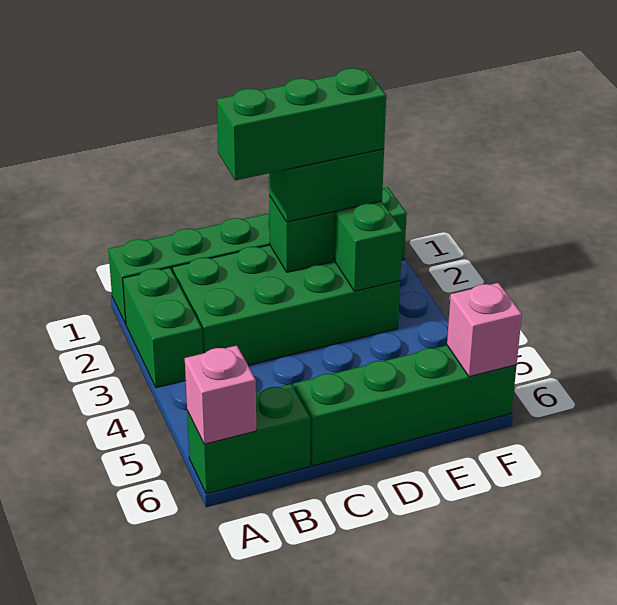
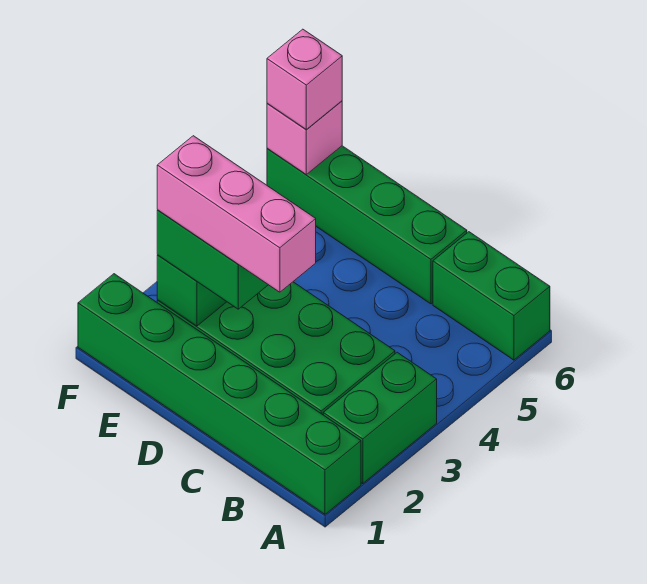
pink 1x1 brick [185,346,256,444] -> pink 1x1 brick moved to [267,29,342,129]
green 1x3 brick [217,68,386,181] -> pink 1x3 brick [157,136,316,292]
green 1x1 brick [269,196,334,272] -> none

